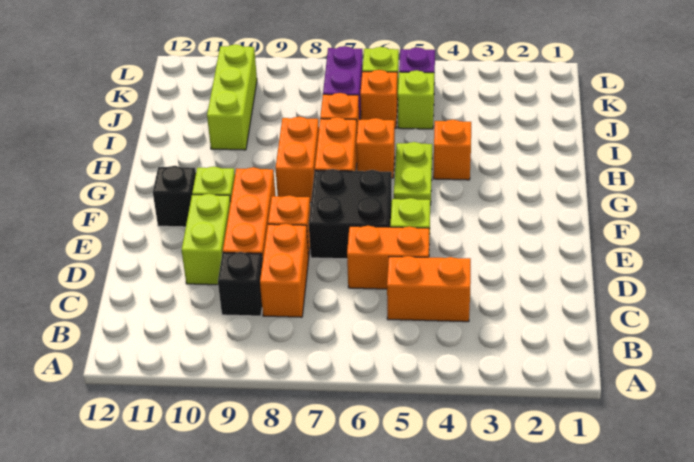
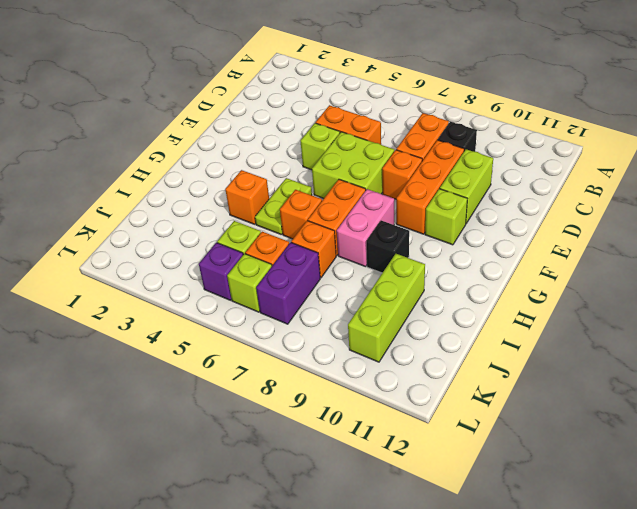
orange 1x2 brick [387,256,471,322] -> none
black 2x2 brick [309,169,392,259] -> lime 2x2 brick [312,132,394,198]
black 1x1 brick [153,166,196,227] -> black 1x1 brick moved to [366,220,409,273]
orange 1x2 brick [276,117,319,203] -> pink 1x2 brick [337,189,394,267]

